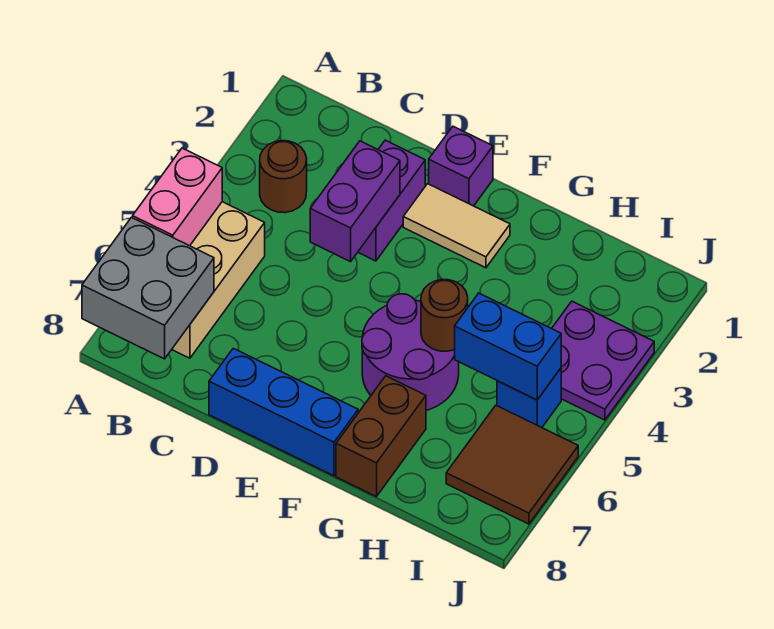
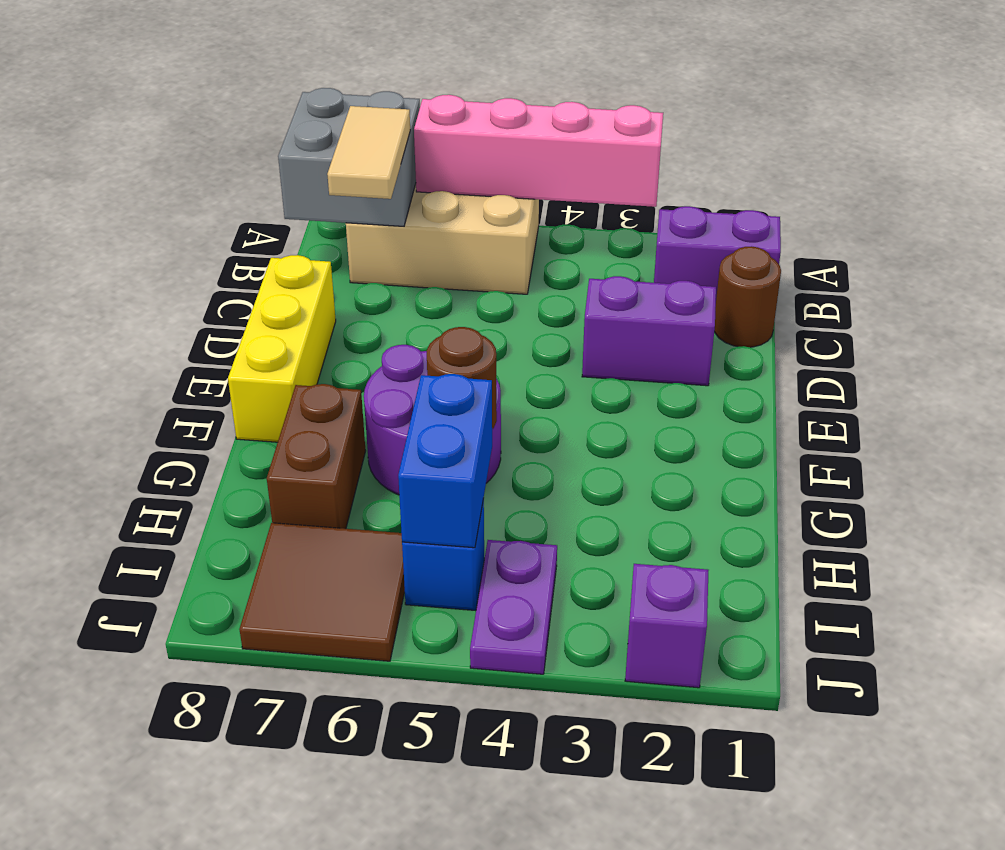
pink 1x2 brick [133,148,222,246] -> pink 1x4 brick [414,95,663,207]
brown 1x1 round brick [260,141,307,213] -> brown 1x1 round brick moved to [714,246,781,347]
purple 1x2 brick [310,141,400,262] -> purple 1x2 brick moved to [654,206,781,297]
blue 1x3 brick [209,348,358,476] -> yellow 1x3 brick [228,255,336,442]
purple 1x1 brick [429,127,493,206] -> purple 1x1 brick moved to [625,564,709,688]
tan 1x2 tile [403,184,510,268] -> tan 1x2 tile moved to [327,106,410,199]
brown 1x2 brick [336,376,426,497] -> brown 1x2 brick turned to [267,384,366,529]
purple 2x2 plate [552,301,654,420] -> purple 1x2 plate [470,540,557,674]

